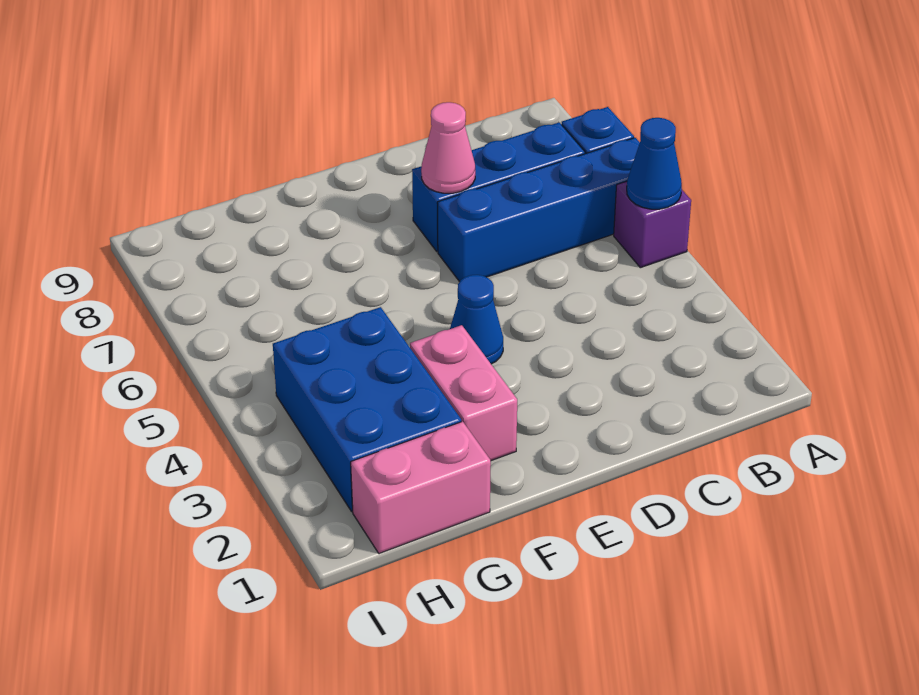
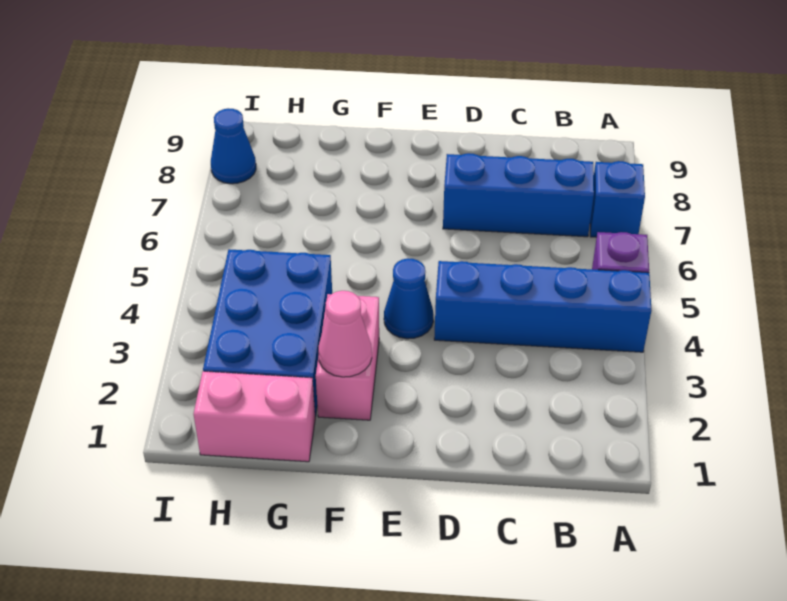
blue 1x1 cone [627,118,682,209] -> blue 1x1 cone moved to [211,108,256,184]
blue 1x4 brick [437,138,640,282] -> blue 1x4 brick moved to [434,261,651,352]
pink 1x1 cone [421,102,475,193] -> pink 1x1 cone moved to [318,291,372,377]

